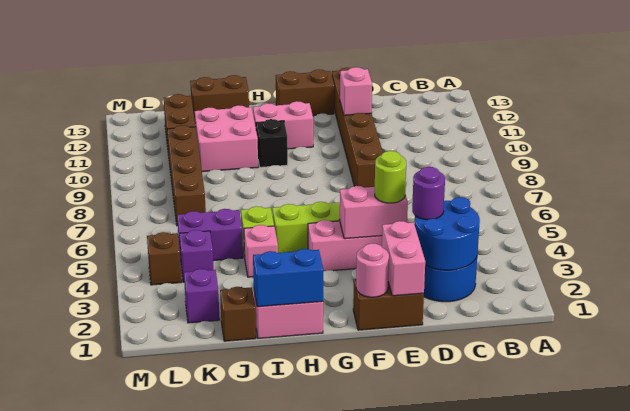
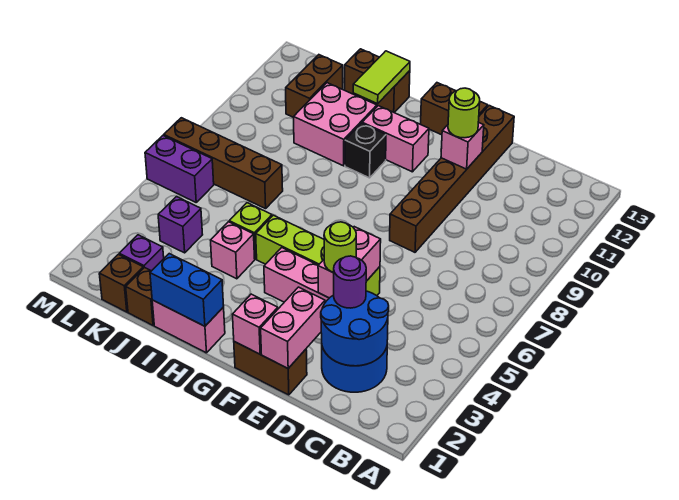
pink 1x2 brick [340,186,408,239] -> pink 1x2 brick turned to [318,227,381,298]
none -> lime 1x1 round brick [448,88,480,138]
pink 1x1 round brick [356,243,389,297] -> pink 1x1 brick [233,294,278,354]
none -> lime 1x2 tile [353,51,410,104]
purple 1x2 brick [177,209,243,260] -> purple 1x2 brick moved to [145,135,214,202]
brown 1x4 brick [167,125,206,226] -> brown 1x4 brick turned to [164,118,283,209]
brown 1x1 brick [147,232,182,285] -> brown 1x1 brick moved to [99,254,143,312]

